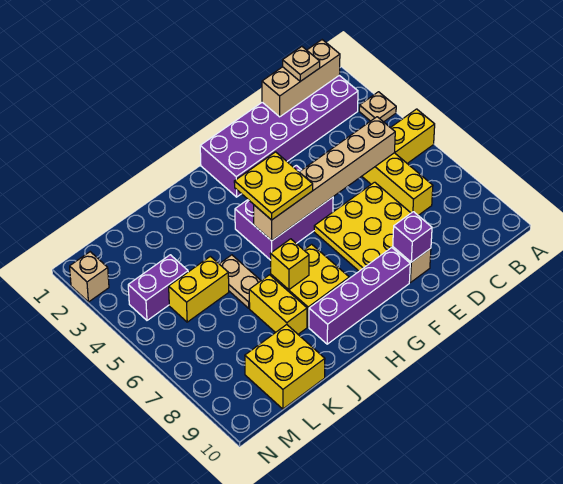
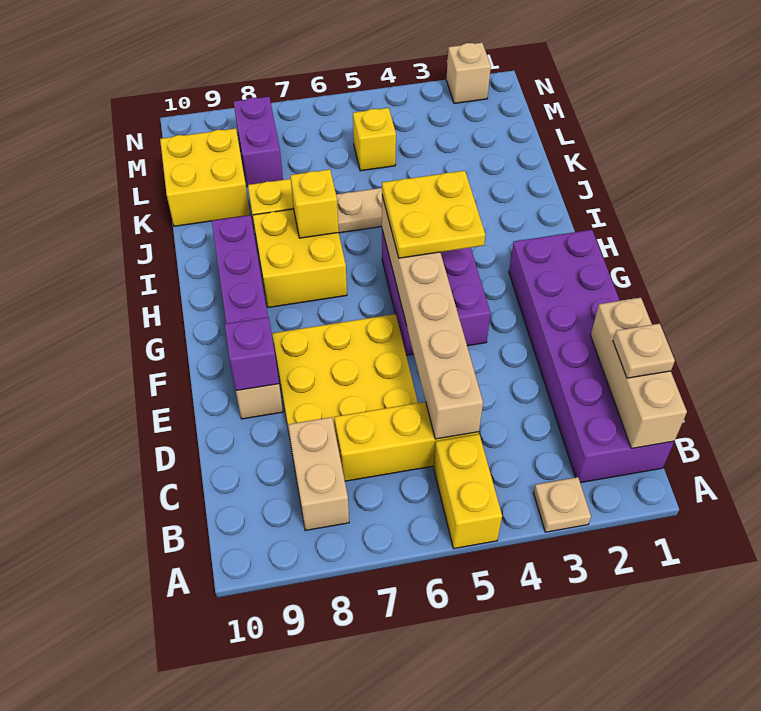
none -> tan 1x2 brick [288,417,349,531]
yellow 1x2 brick [169,256,229,322] -> yellow 1x1 brick [353,108,396,171]
purple 1x2 brick [128,255,188,320] -> purple 1x2 brick moved to [234,97,283,187]

